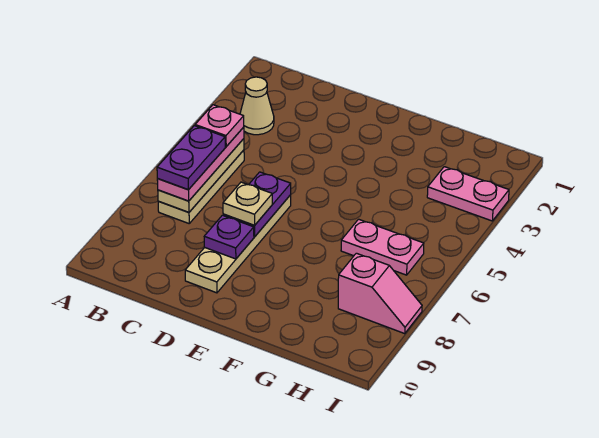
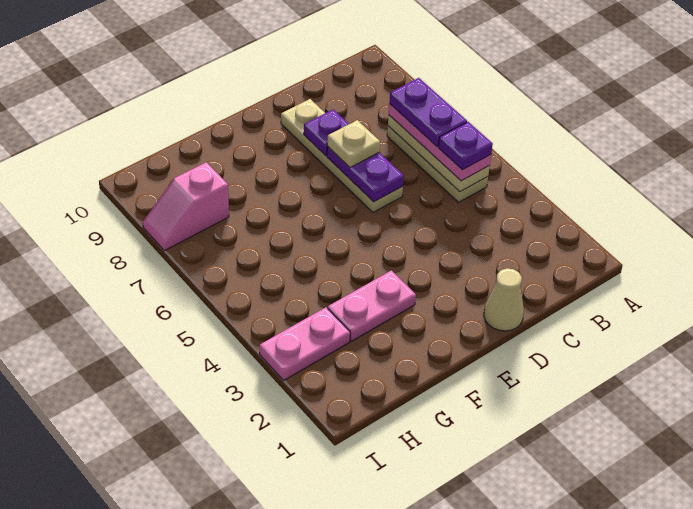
tan 1x1 cone [240,77,274,135] -> tan 1x1 cone moved to [484,268,524,331]
pink 1x1 plate [195,105,244,147] -> purple 1x1 plate [438,122,493,170]
pink 1x2 plate [341,219,424,275] -> pink 1x2 plate moved to [328,271,416,341]

